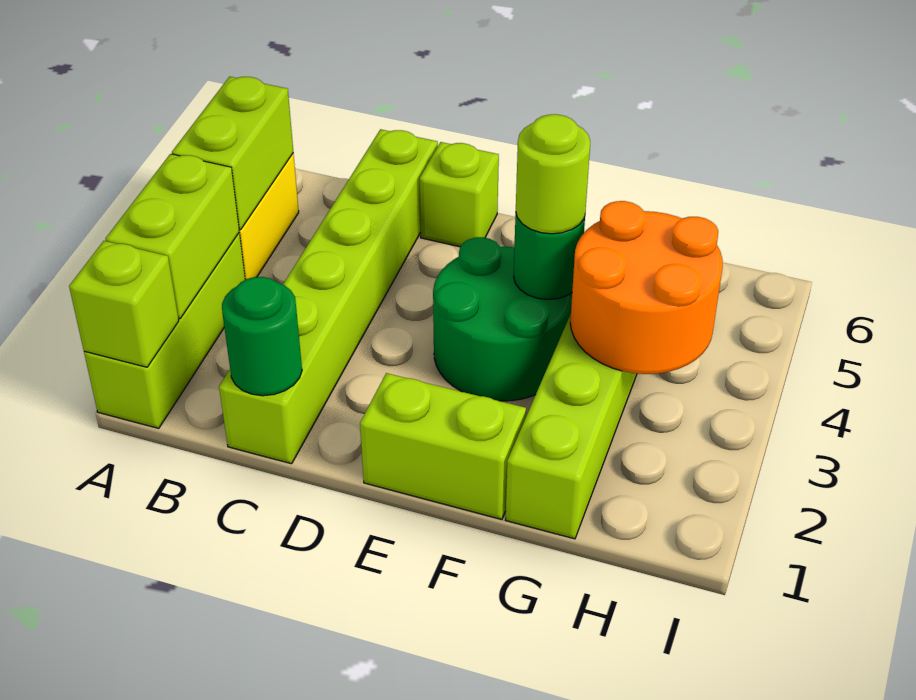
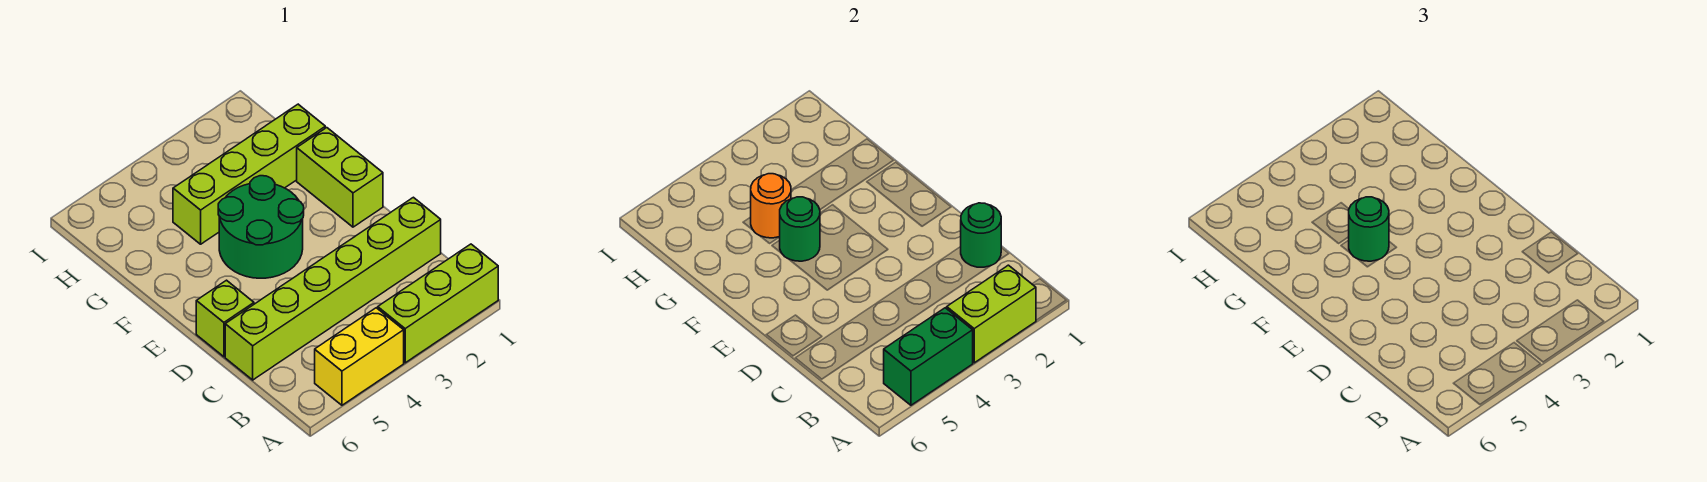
lime 1x1 brick [69,241,179,367] -> none
lime 1x2 brick [172,77,293,230] -> green 1x2 brick [884,308,973,405]
lime 1x1 round brick [516,114,590,234] -> green 1x1 round brick [1349,197,1389,261]
orange 2x2 round brick [570,201,723,374] -> orange 1x1 round brick [751,174,791,238]

